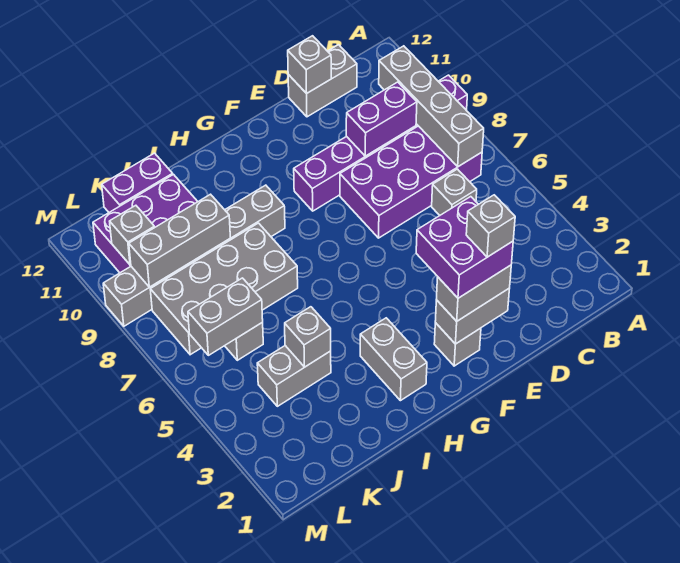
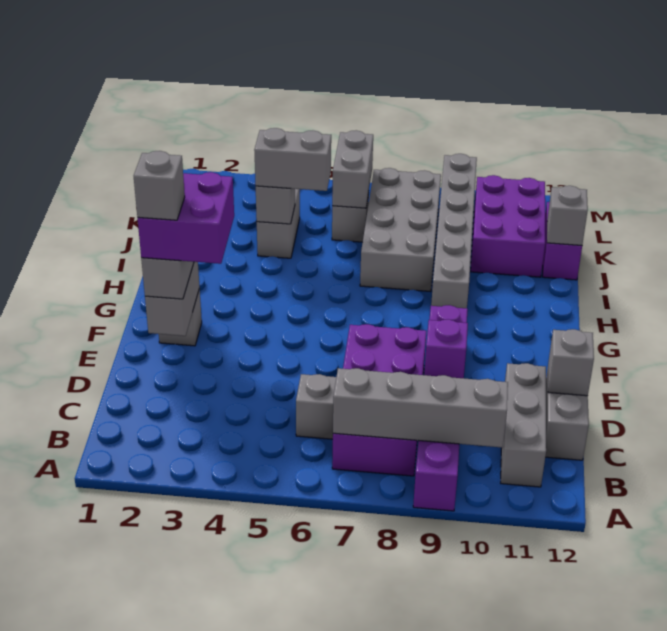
purple 1x2 brick [346,82,417,156] -> purple 1x1 brick [424,319,468,378]
grey 1x2 brick [360,318,427,401] -> grey 1x2 brick moved to [254,128,331,191]
grey 1x3 brick [129,194,230,287] -> grey 1x3 brick moved to [501,363,546,487]
grey 1x1 brick [110,205,155,265] -> grey 1x1 brick moved to [547,186,588,245]

